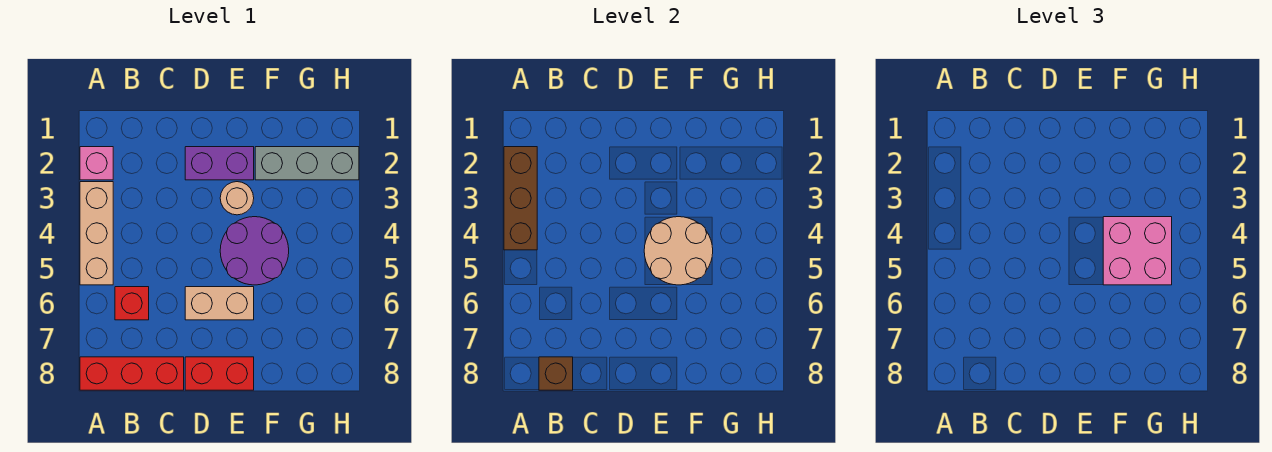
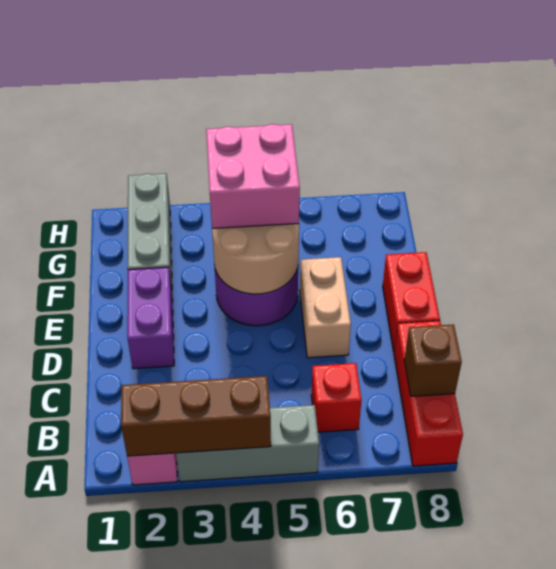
tan 1x3 brick [80,182,113,285] -> grey 1x3 brick [176,405,319,482]
tan 1x1 round brick [220,182,254,215] -> none

